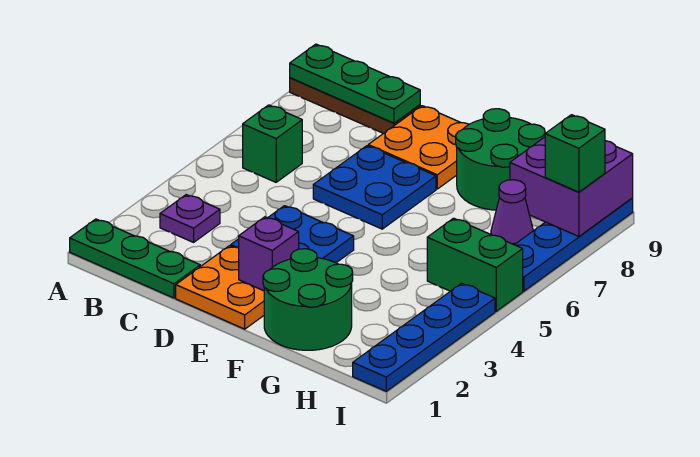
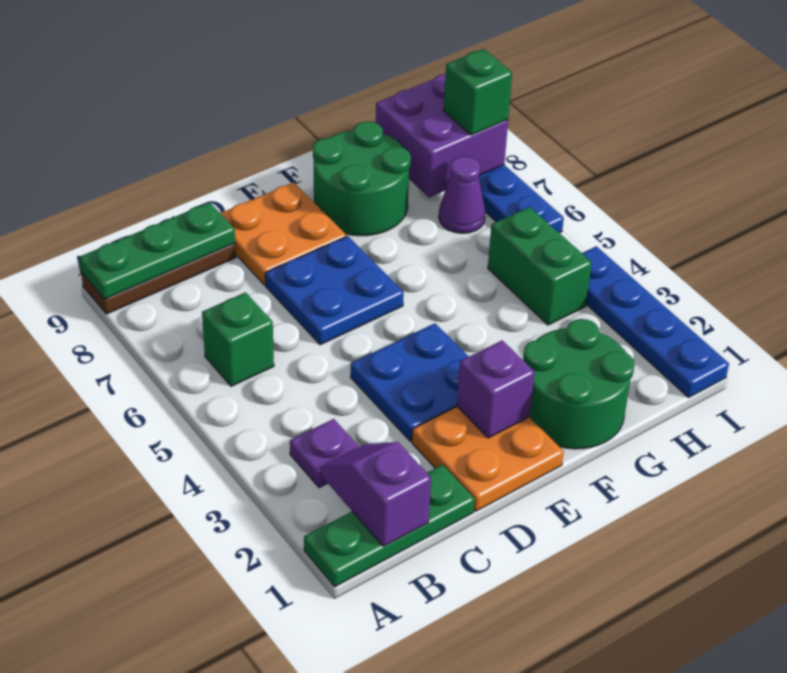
none -> purple 1x2 slope [320,442,431,546]
green 1x2 brick [427,218,523,311] -> green 1x2 brick turned to [488,207,592,325]

